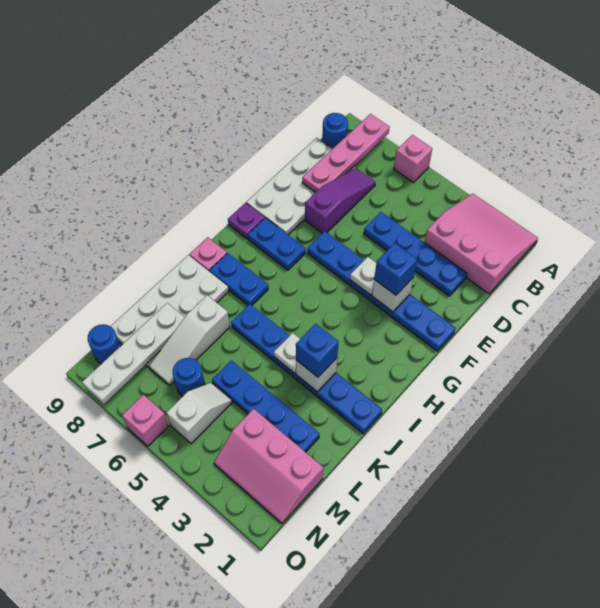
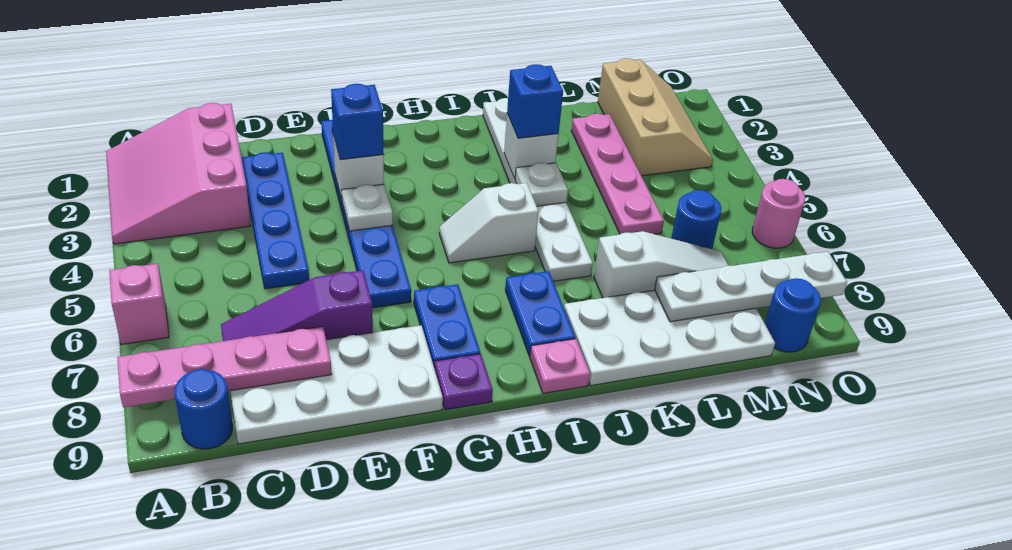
blue 1x6 plate [231,304,382,433] -> white 1x6 plate [483,98,593,281]
blue 1x4 plate [212,360,320,452] -> pink 1x4 plate [571,114,664,234]
pink 2x3 slope [214,409,323,524] -> tan 2x3 slope [598,58,713,176]
white 1x2 slope [166,383,232,444] -> white 1x2 slope moved to [439,183,539,263]
pink 1x1 brick [122,395,168,446] -> pink 1x1 round brick [752,179,805,248]

